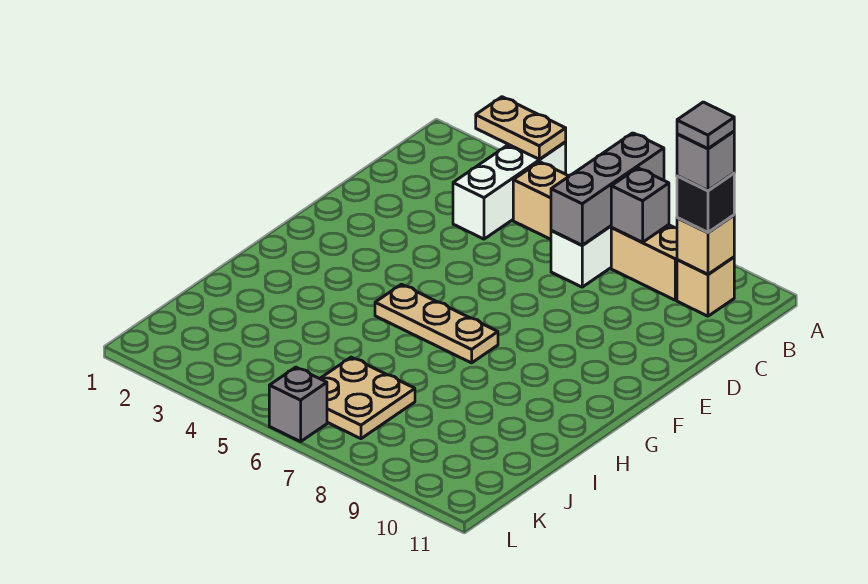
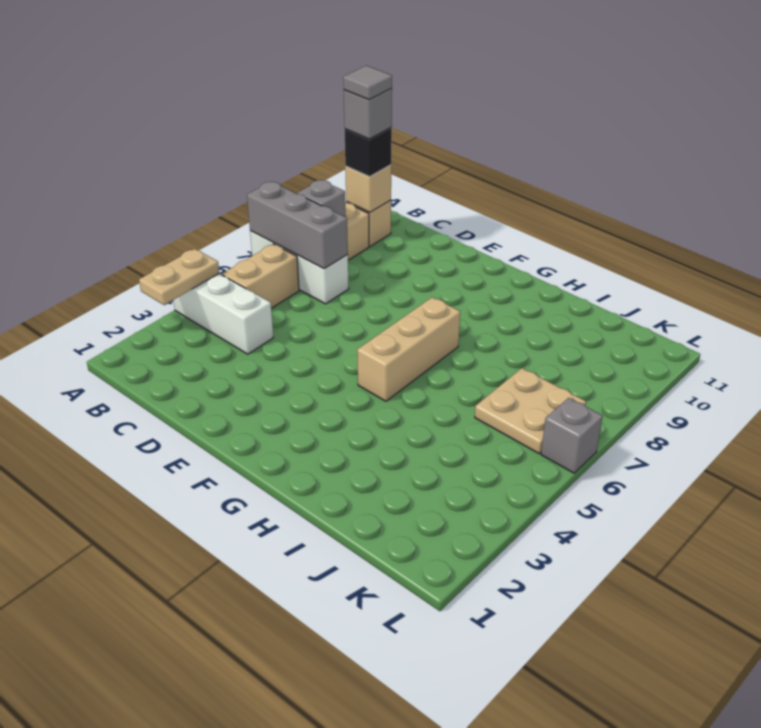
tan 1x3 plate [375,284,498,363] -> tan 1x3 brick [357,297,460,401]

